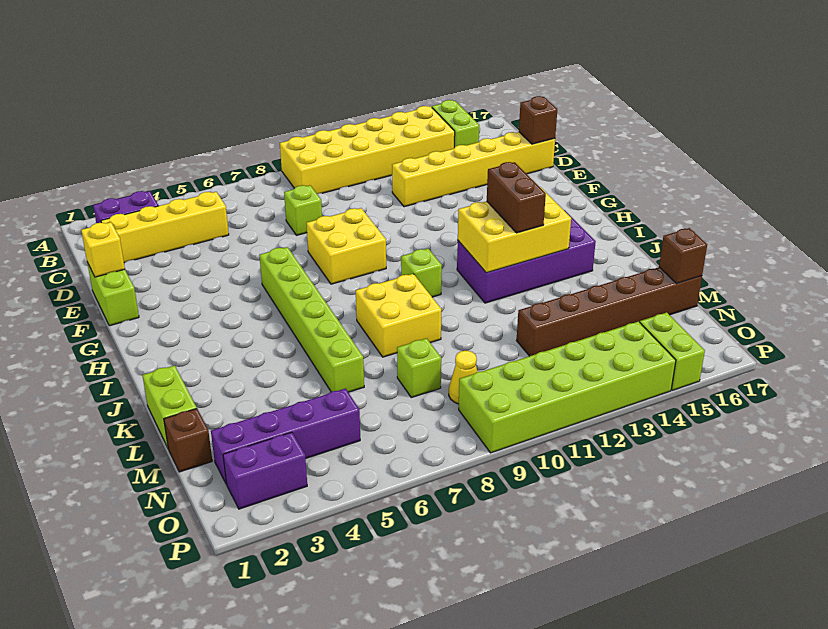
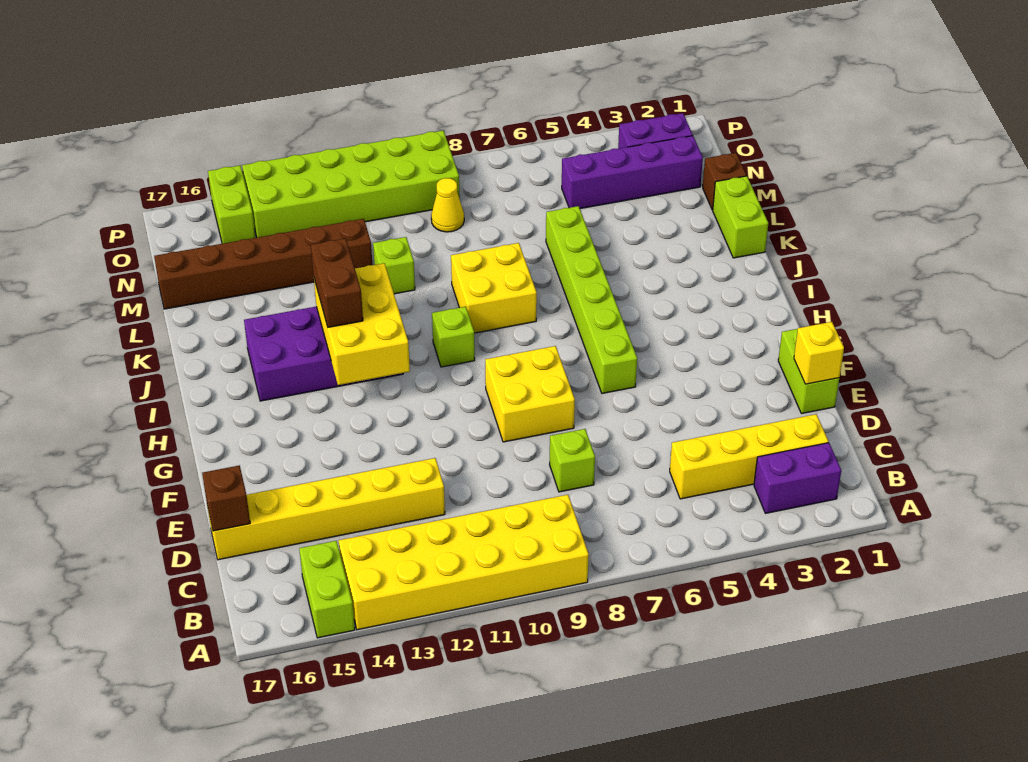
yellow 2x3 brick [458,187,571,273] -> yellow 2x3 brick turned to [314,263,410,385]
lime 1x1 brick [397,338,441,398] -> lime 1x1 brick moved to [373,237,415,294]
brown 1x1 brick [659,228,707,284] -> none

